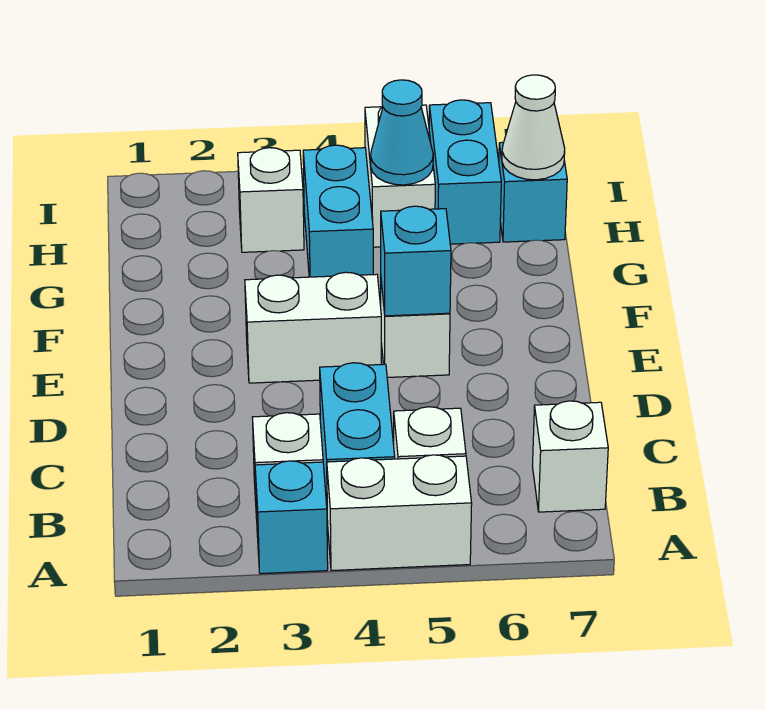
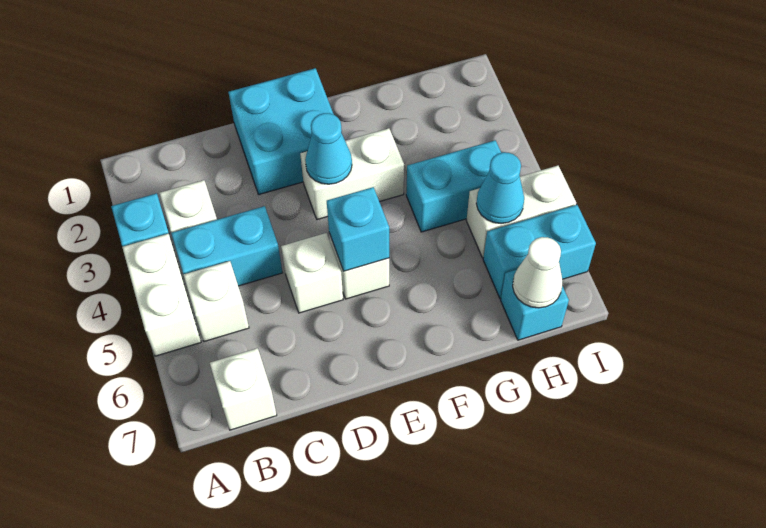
none -> cyan 2x2 brick [228,68,334,194]
white 1x2 brick [245,272,381,383] -> white 1x2 brick turned to [300,128,404,220]
none -> cyan 1x1 cone [305,113,352,184]
white 1x1 brick [238,148,304,252] -> white 1x1 brick moved to [281,233,343,313]

